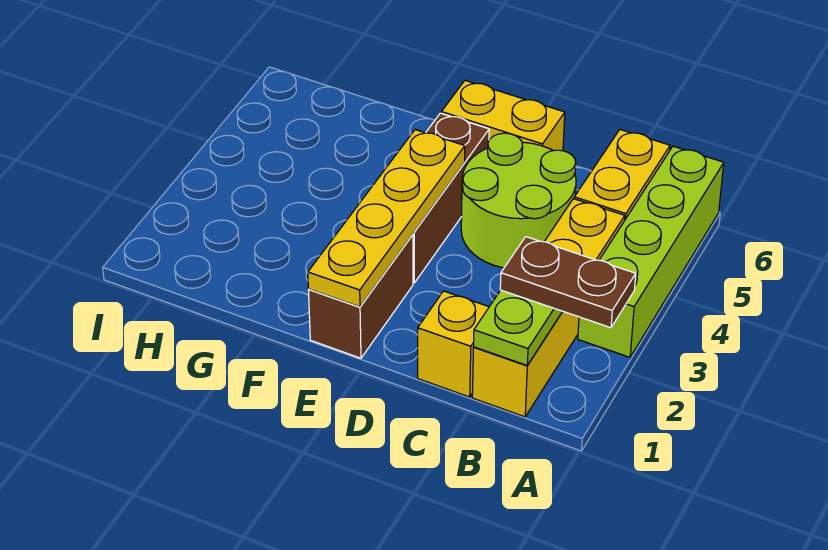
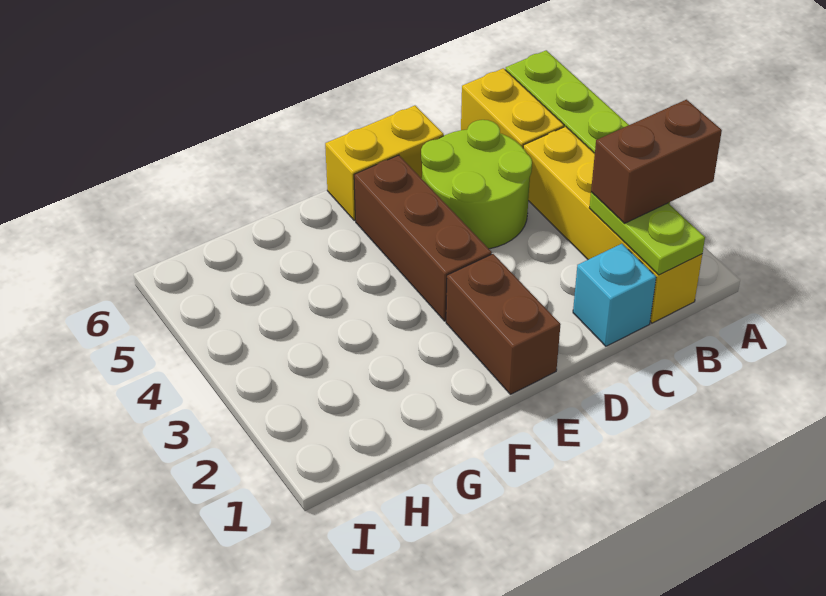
brown 1x2 plate [500,237,636,328] -> brown 1x2 brick [591,100,722,223]
yellow 1x1 brick [418,291,489,397] -> cyan 1x1 brick [573,244,656,346]
yellow 1x4 plate [308,130,465,307] -> none

